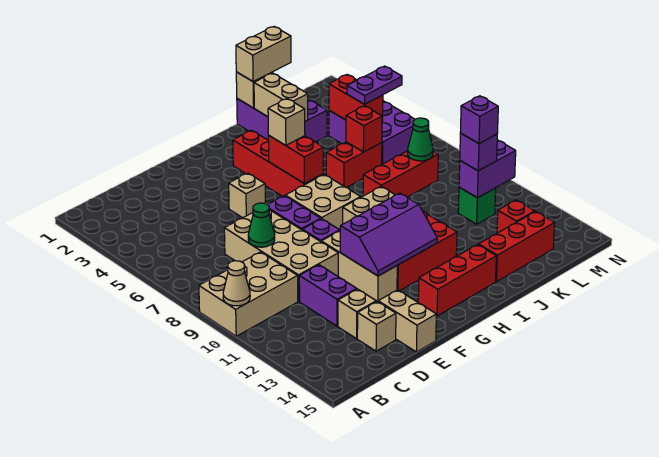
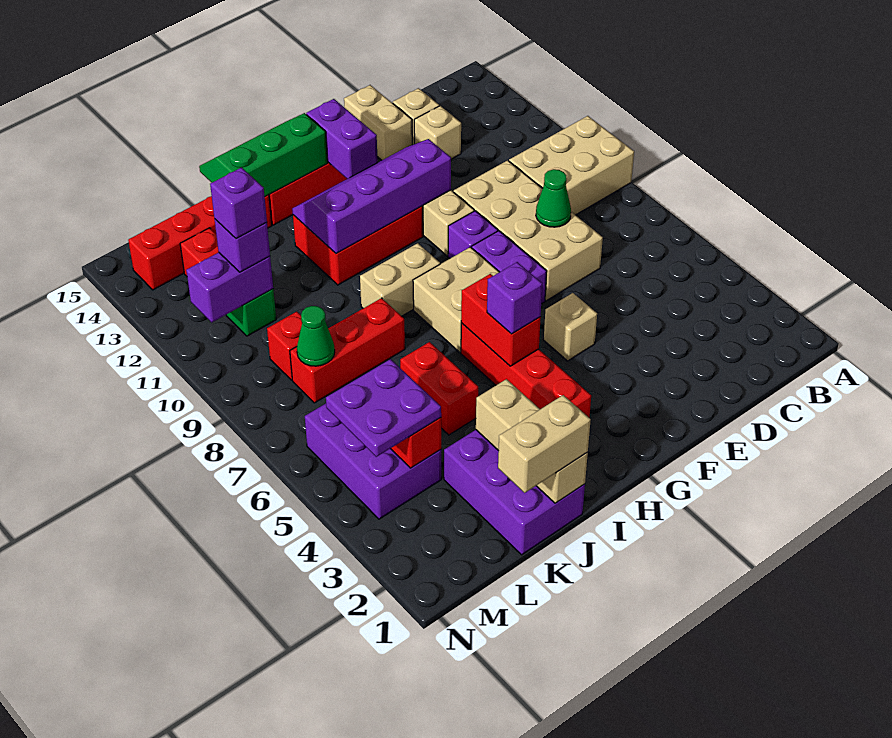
tan 1x1 cone [223,261,250,306] -> none
purple 1x2 brick [299,265,357,326] -> purple 1x2 brick moved to [306,99,378,179]
purple 2x3 slope [340,193,437,276] -> purple 2x4 slope [292,139,451,254]
tan 1x1 brick [268,99,305,145] -> purple 1x1 brick [487,262,542,334]
none -> green 2x3 slope [199,113,327,197]
red 1x2 brick [326,142,382,188] -> red 1x2 brick turned to [400,342,478,435]
red 1x3 brick [478,212,555,282] -> red 1x4 brick [128,195,272,290]
red 1x1 brick [346,106,382,152] -> red 1x1 brick moved to [267,312,302,380]
purple 1x2 plate [347,66,402,104] -> purple 2x2 plate [326,359,441,457]

